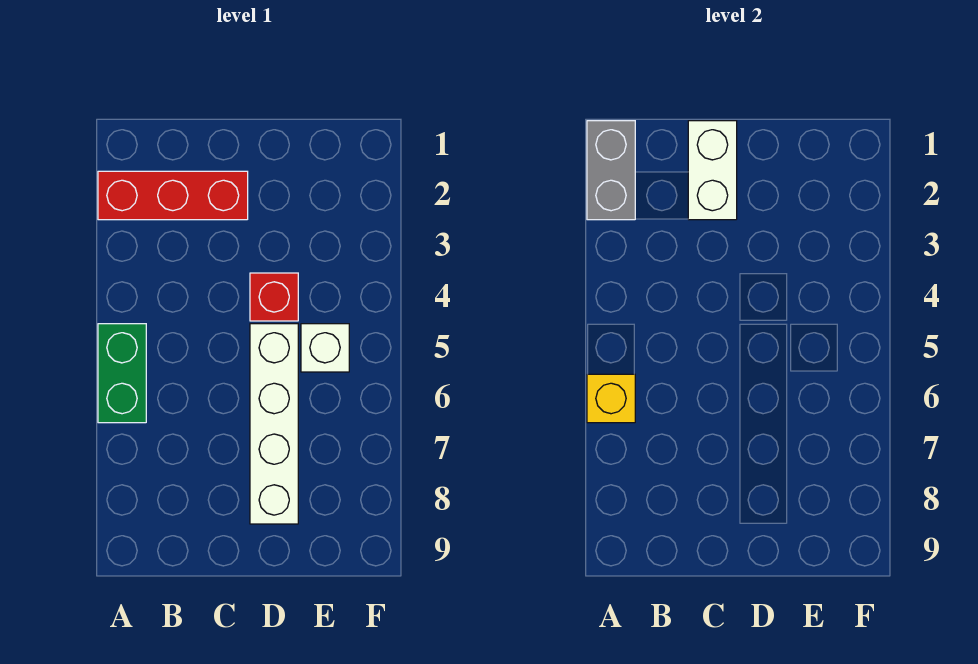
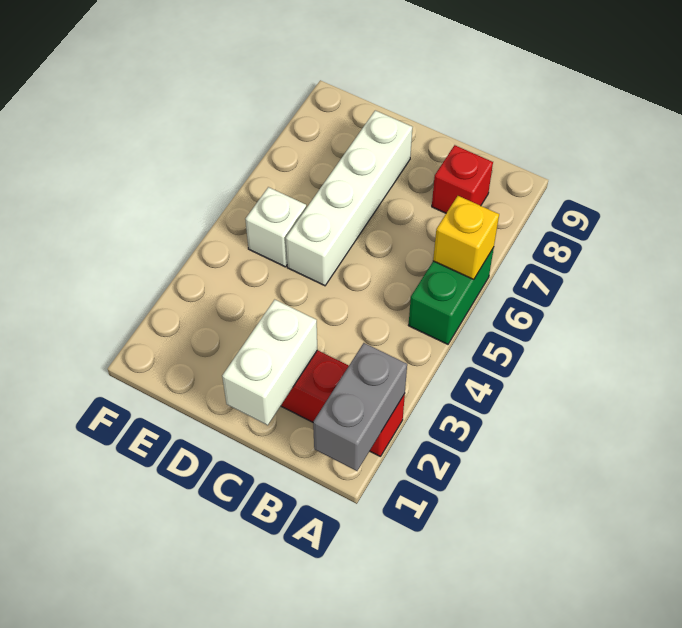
red 1x1 brick [250,273,298,321] -> red 1x1 brick moved to [432,145,493,213]

